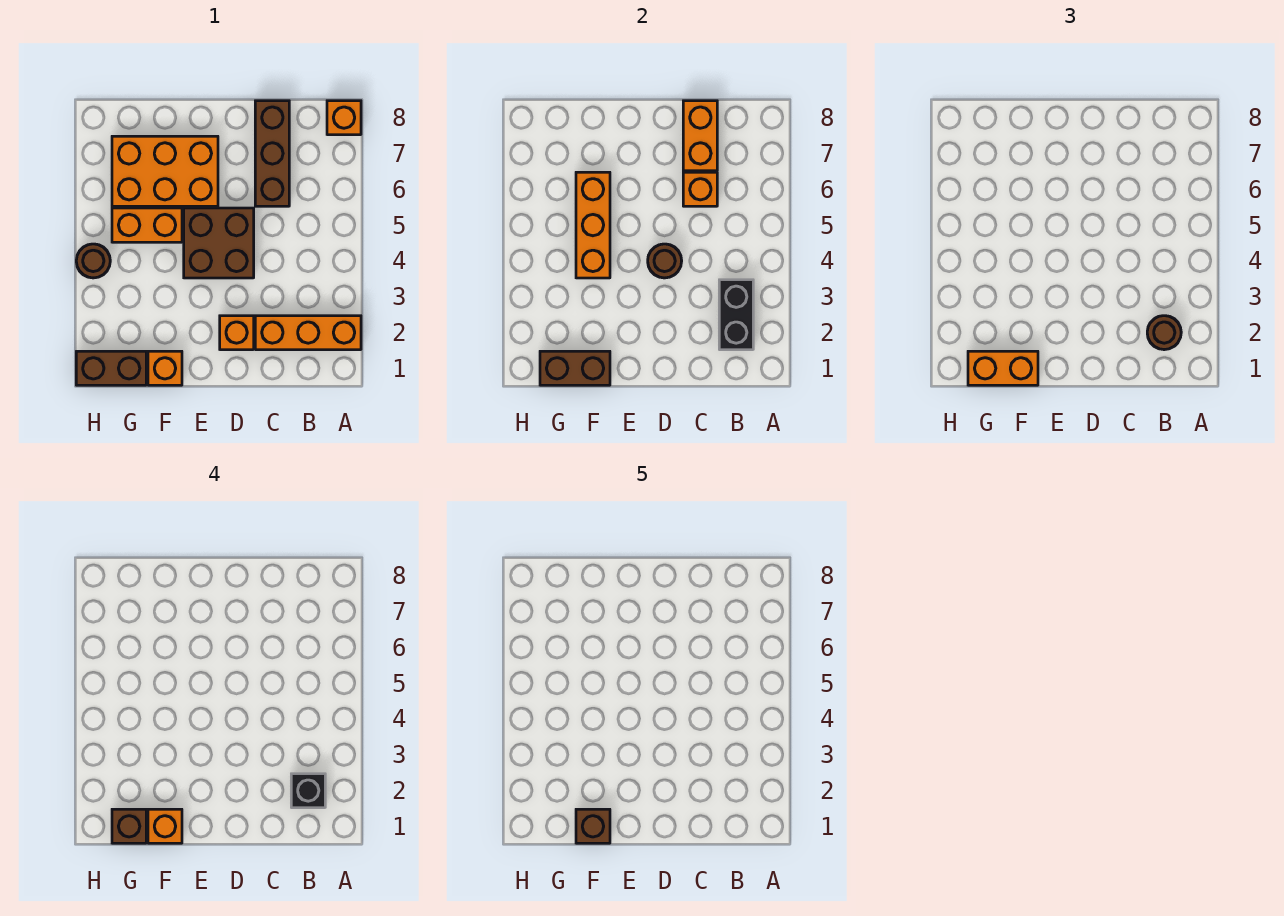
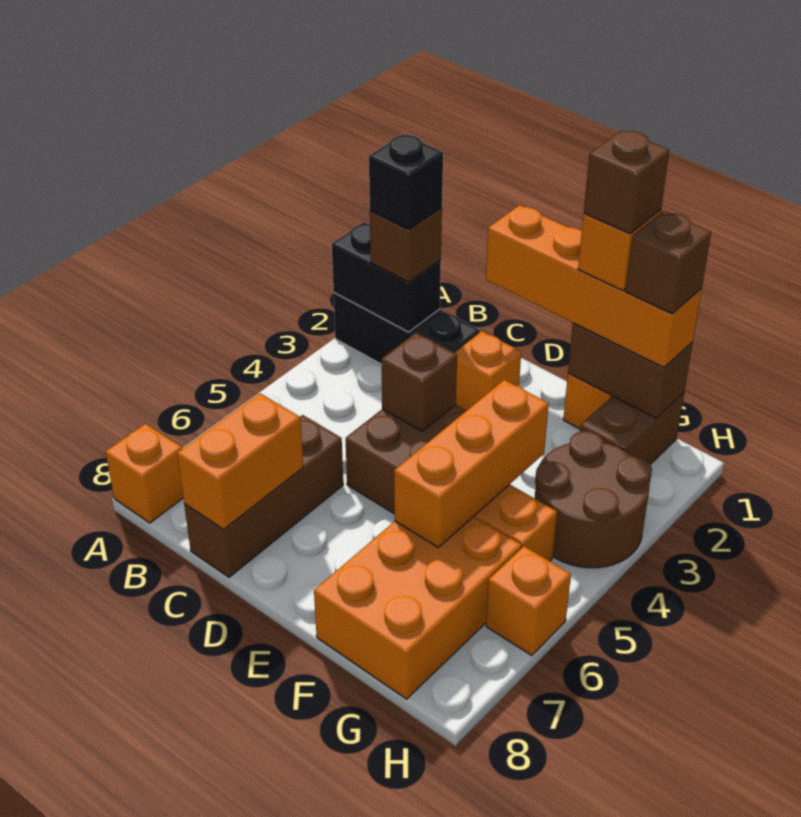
orange 1x3 brick [255,316,361,350] -> black 1x3 brick [334,293,480,364]
black 1x2 brick [719,280,753,350] -> black 1x2 brick turned to [332,222,441,332]
brown 1x1 round brick [1147,316,1181,350] -> brown 1x1 brick [370,208,442,282]
orange 1x1 brick [683,172,717,206] -> orange 1x1 brick moved to [486,546,571,656]
brown 1x1 round brick [648,244,682,278] -> brown 1x1 brick [382,333,457,431]
orange 2x3 brick [112,136,218,206] -> orange 2x3 brick turned to [314,517,522,699]
orange 1x2 brick [968,351,1038,385] -> orange 1x4 brick [486,205,702,368]
brown 1x2 brick [76,351,146,385] -> brown 1x2 brick turned to [580,393,684,464]
brown 1x1 round brick [76,244,110,278] -> brown 2x2 round brick [535,431,652,568]

